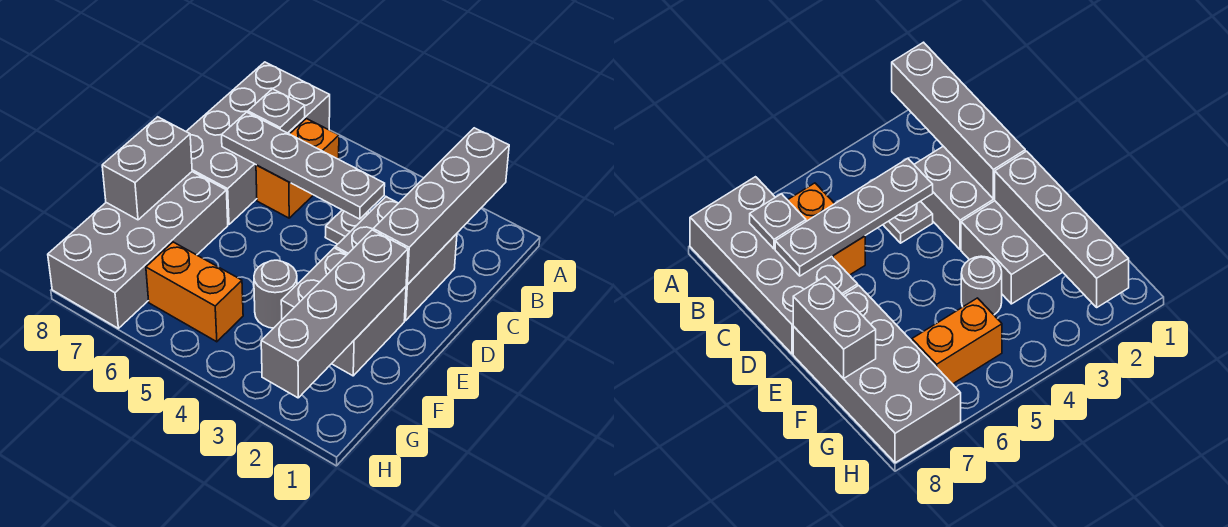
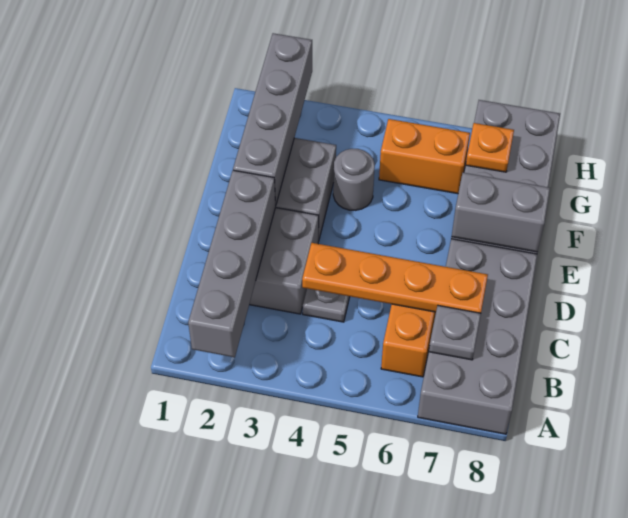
grey 1x4 plate [222,112,385,219] -> orange 1x4 plate [302,243,488,313]
grey 1x2 brick [102,117,192,220] -> grey 1x2 brick turned to [452,173,550,252]
none -> orange 1x1 plate [466,123,514,172]

